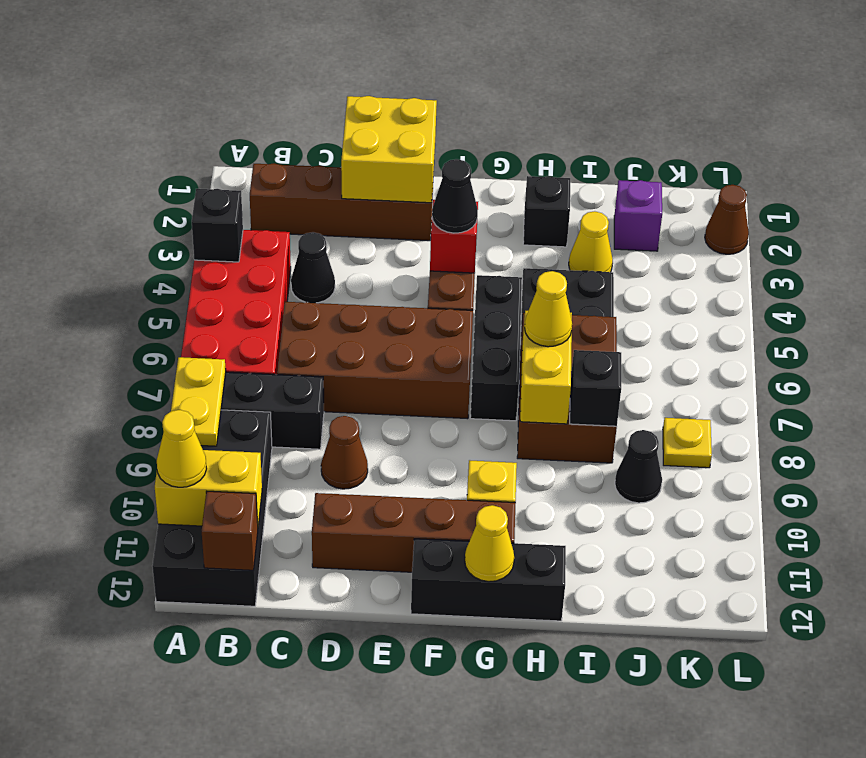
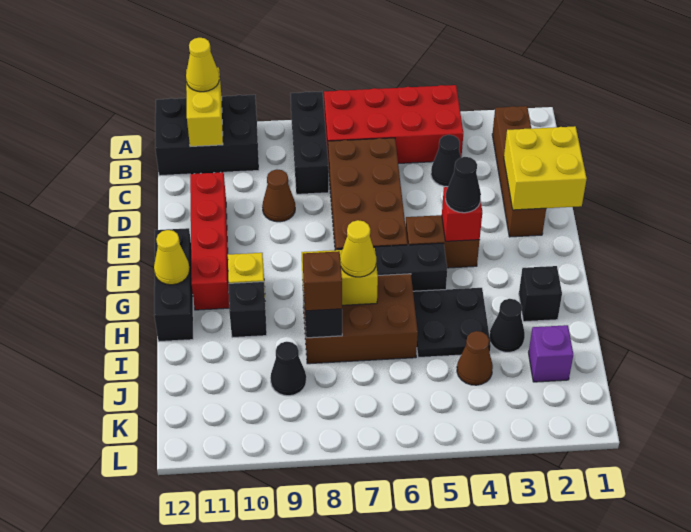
black 1x1 brick [192,189,243,262] -> black 1x1 brick moved to [229,282,267,338]
yellow 1x2 plate [171,357,226,446] -> none
black 2x4 brick [152,410,272,606] -> black 2x3 brick [155,95,259,176]
brown 1x1 brick [202,491,258,570] -> brown 1x1 brick moved to [303,251,342,311]
brown 1x4 brick [312,493,516,572] -> red 1x4 brick [190,172,229,310]
yellow 1x1 cone [569,211,613,272] -> black 1x1 cone [490,299,525,352]
yellow 1x1 plate [663,418,712,468] -> none
brown 1x1 cone [705,185,749,254] -> brown 1x1 cone moved to [457,331,493,385]

